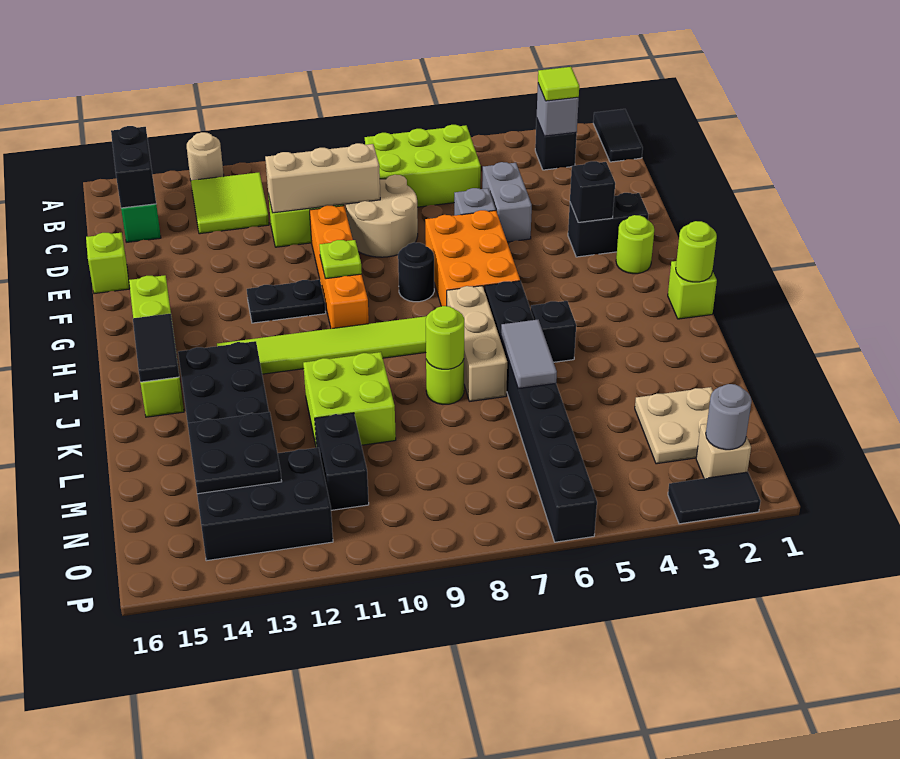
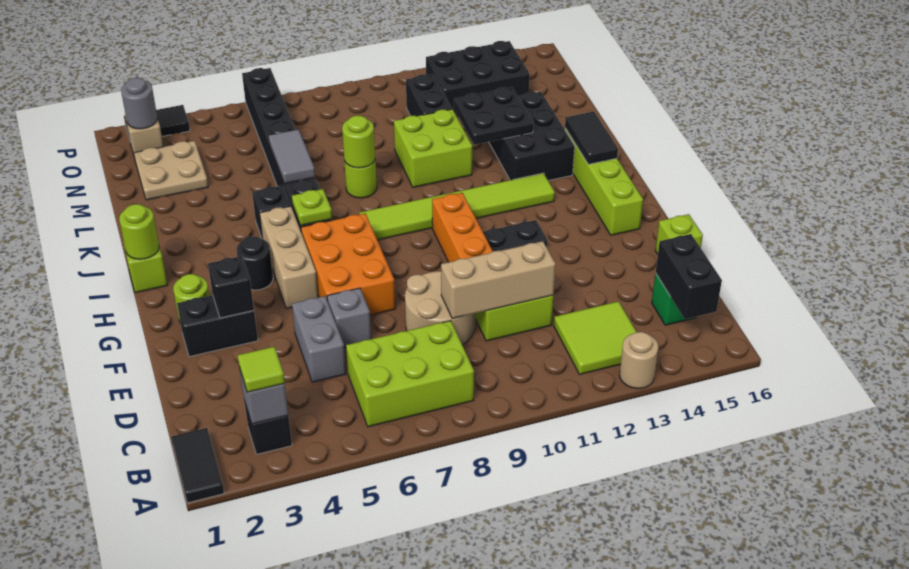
black 1x1 round brick [398,242,434,302] -> black 1x1 round brick moved to [236,236,273,290]
lime 1x1 plate [319,240,362,279] -> lime 1x1 plate moved to [292,189,332,226]
tan 1x3 brick [447,286,507,401] -> tan 1x3 brick moved to [260,206,318,309]
black 2x2 plate [188,412,282,494] -> black 2x2 plate moved to [454,87,533,145]

